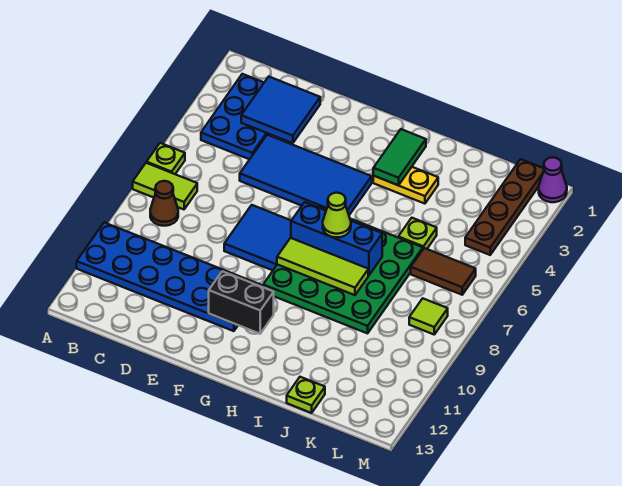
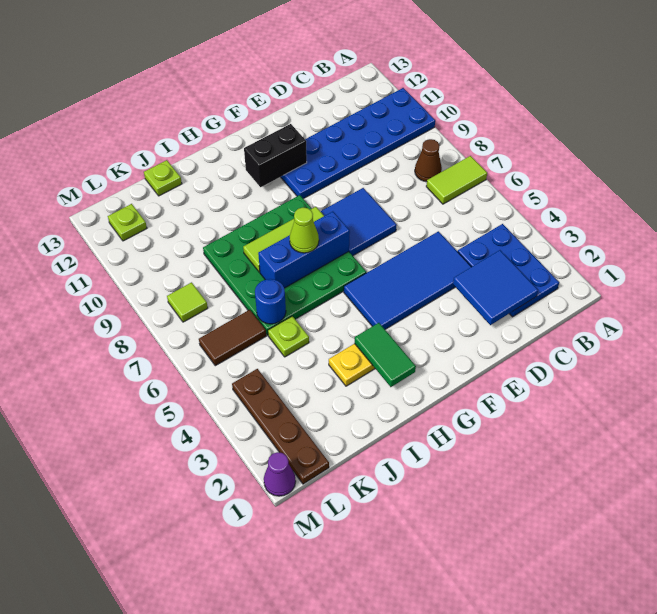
lime 1x1 plate [147,143,185,174] -> lime 1x1 plate moved to [108,204,147,241]
none -> blue 1x1 round brick [255,279,286,324]

